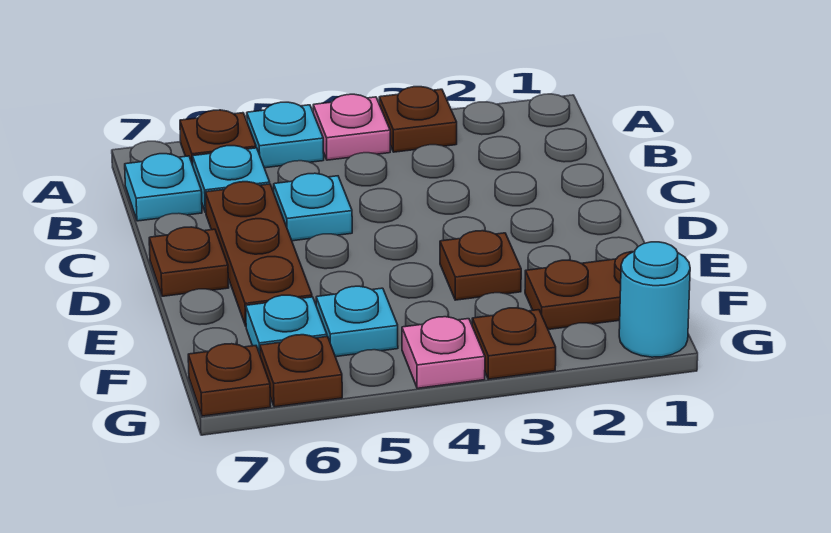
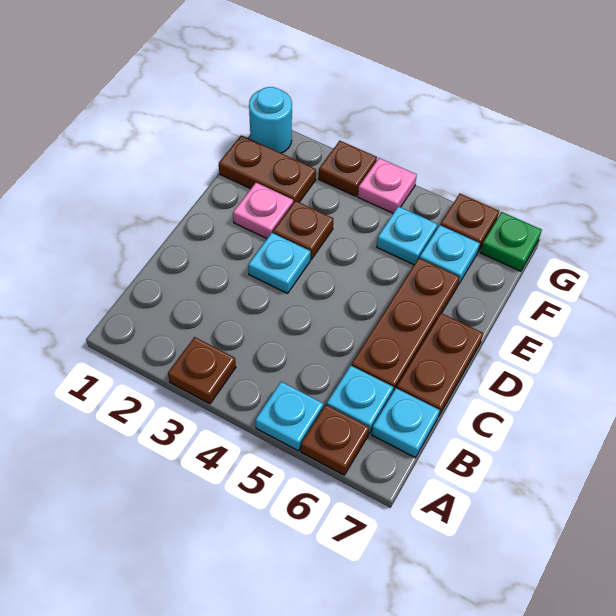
pink 1x1 plate [313,94,390,160] -> pink 1x1 plate moved to [233,183,293,239]
cyan 1x1 plate [274,173,352,241] -> cyan 1x1 plate moved to [248,233,310,293]
brown 1x1 plate [149,227,229,296] -> brown 1x2 plate [397,313,483,417]
brown 1x1 plate [188,344,271,416] -> green 1x1 plate [480,212,542,271]

